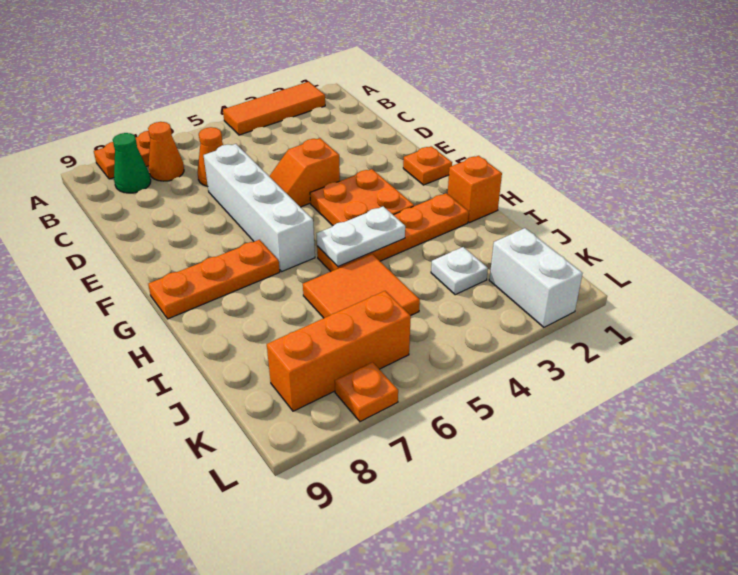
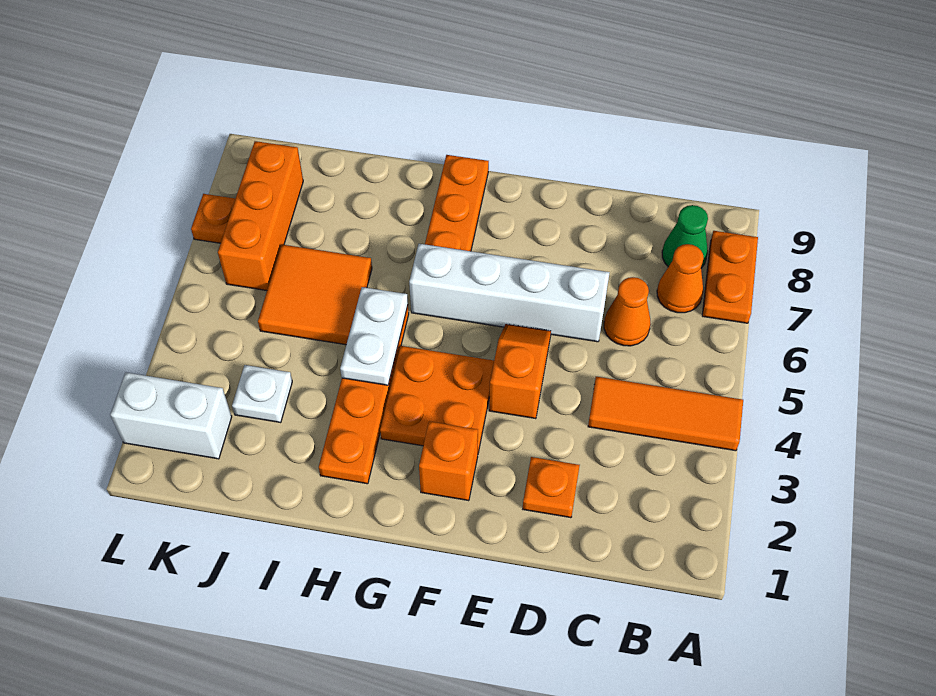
orange 1x3 tile [223,82,325,135] -> orange 1x3 tile turned to [588,377,743,451]
orange 1x1 plate [403,146,452,185] -> orange 1x1 plate moved to [523,457,580,518]
orange 1x1 brick [448,156,502,223] -> orange 1x1 brick moved to [419,422,478,501]

